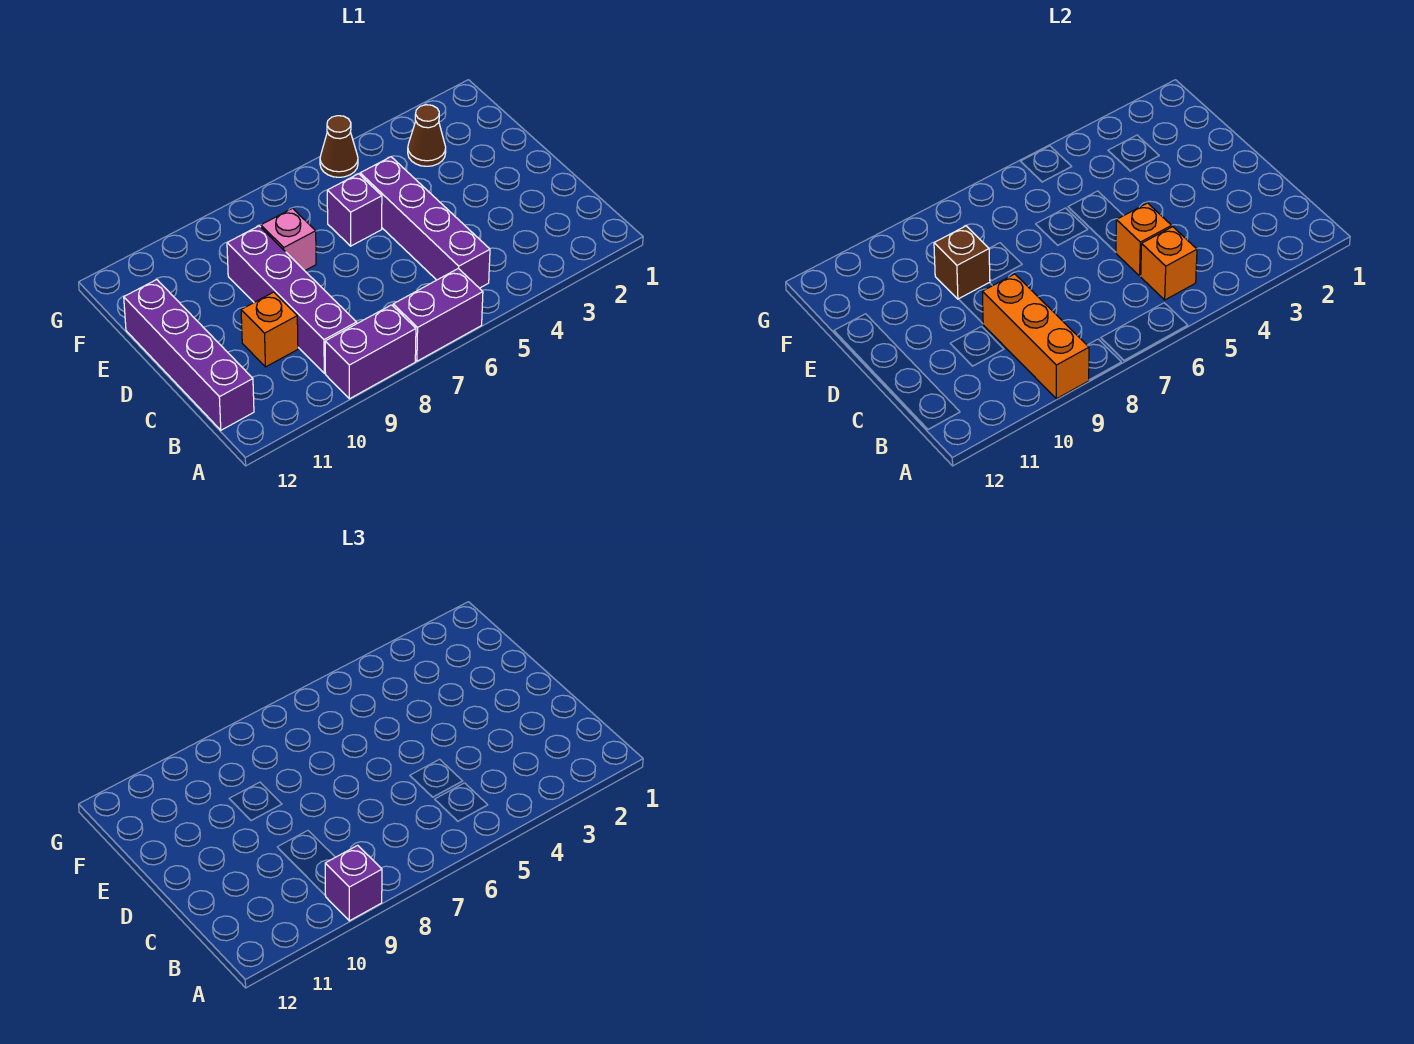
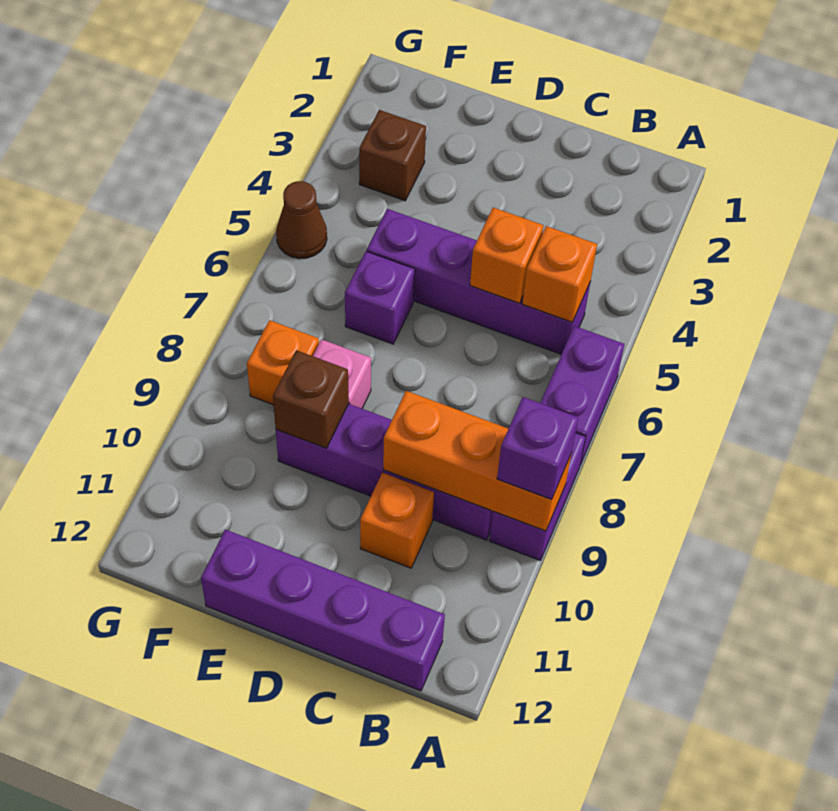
brown 1x1 cone [408,105,446,166] -> brown 1x1 brick [359,110,426,201]
none -> orange 1x1 brick [247,320,319,405]

